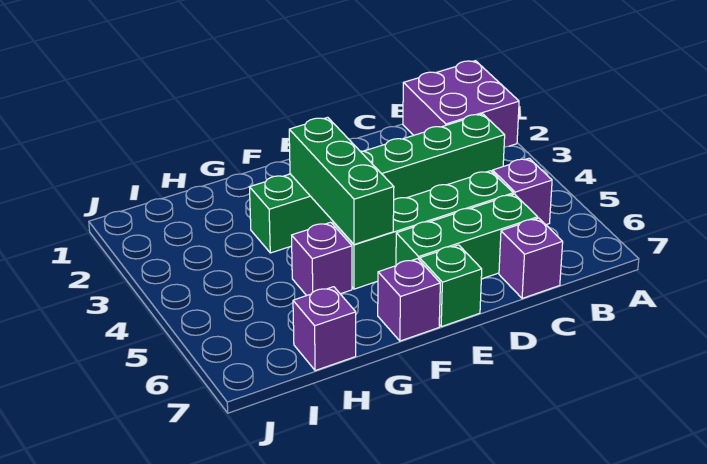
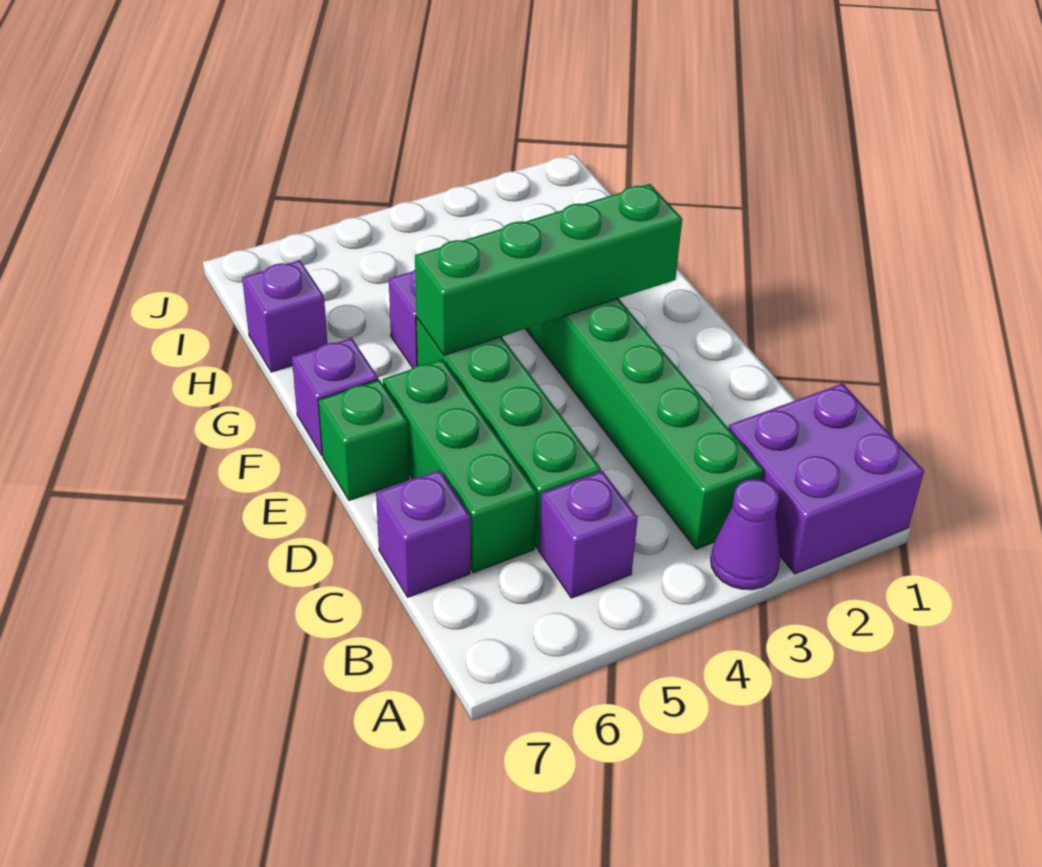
none -> purple 1x1 cone [711,479,781,590]
green 1x3 brick [289,117,394,245] -> green 1x4 brick [415,184,682,355]

